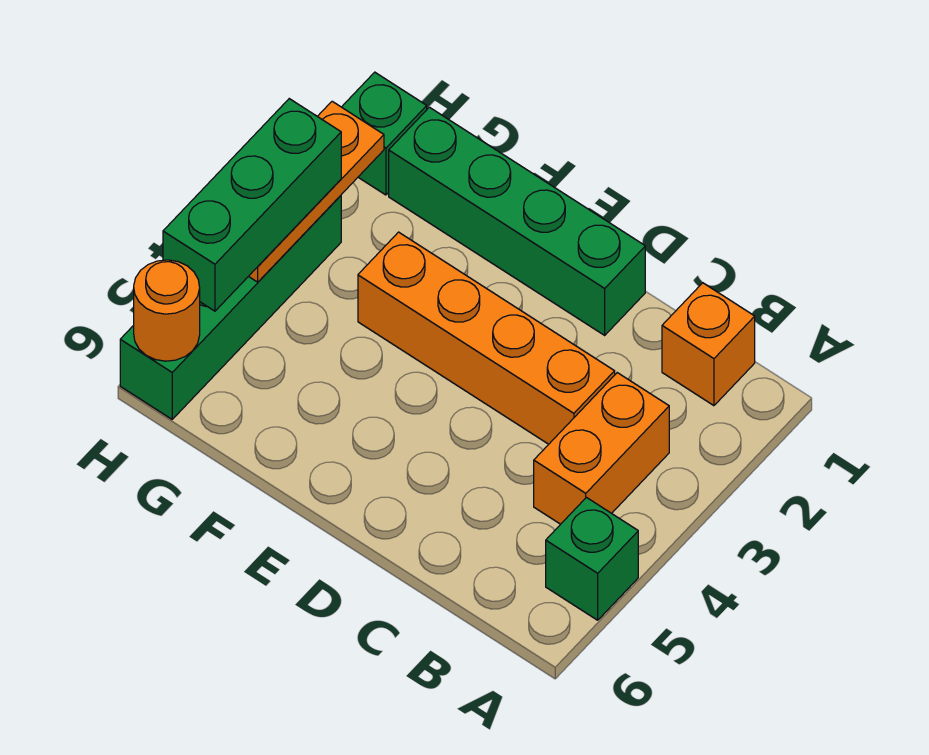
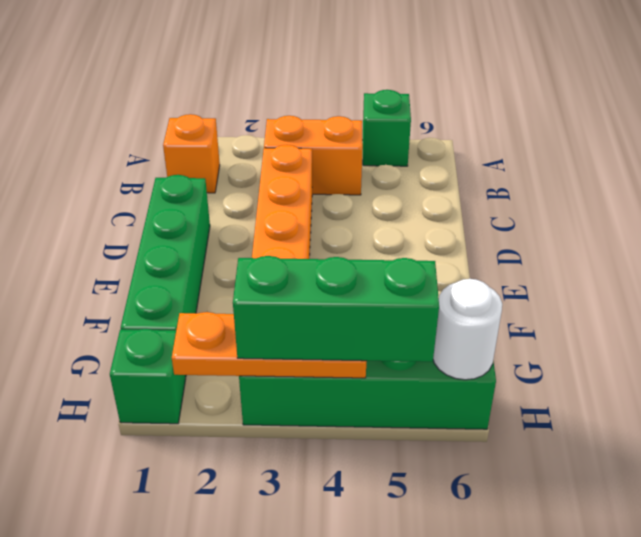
orange 1x1 round brick [134,260,200,361] -> white 1x1 round brick [433,279,502,380]

